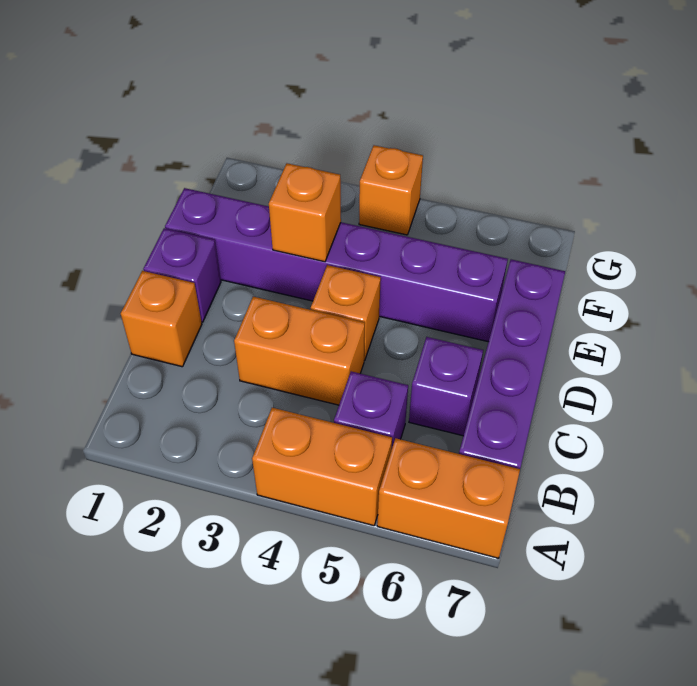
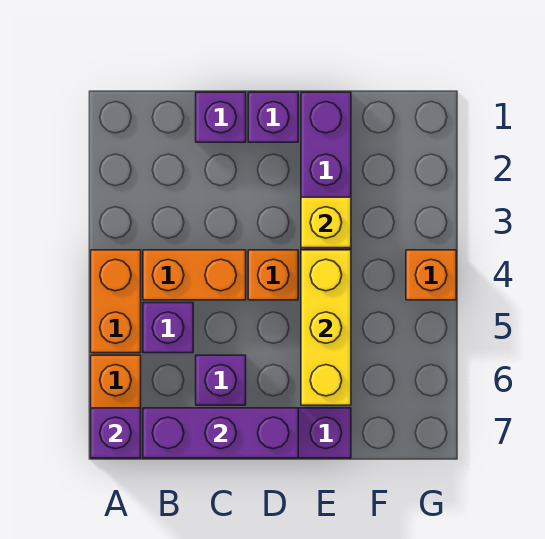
none -> purple 1x1 brick [91,408,141,458]
none -> purple 1x3 brick [143,408,298,458]
orange 1x1 brick [121,271,202,367] -> purple 1x1 brick [196,92,246,142]
orange 1x2 brick [234,297,365,405] -> orange 1x2 brick turned to [143,250,246,300]
orange 1x1 brick [269,163,341,262] -> yellow 1x1 brick [301,197,351,248]
none -> yellow 1x3 brick [301,250,351,405]

